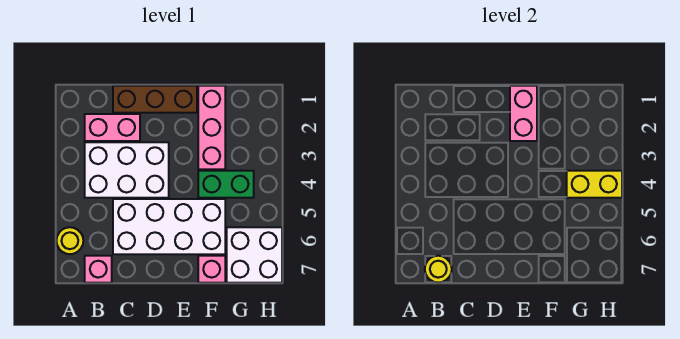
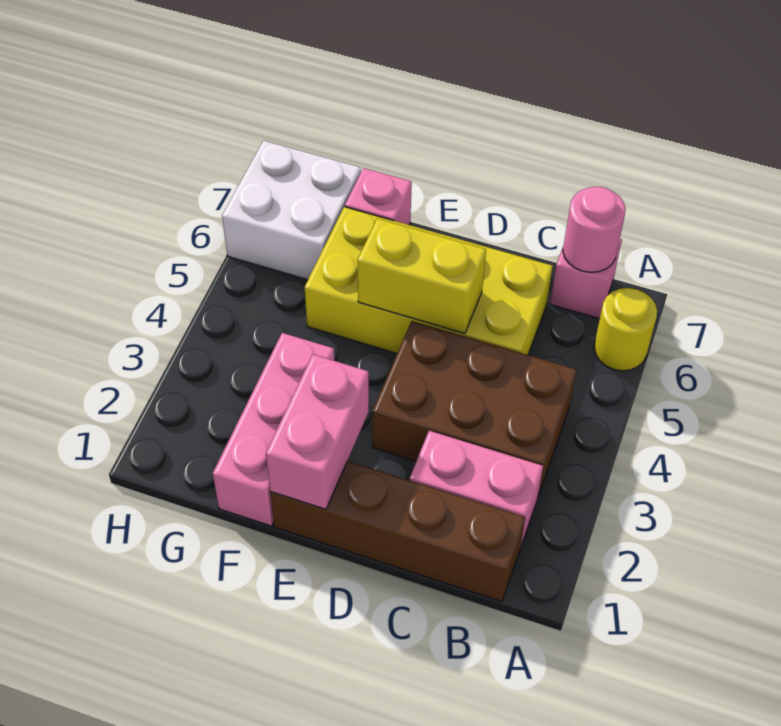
white 2x3 brick [85,142,169,198] -> brown 2x3 brick [373,321,577,499]
yellow 1x1 round brick [425,256,452,283] -> pink 1x1 round brick [563,187,626,272]
brown 1x3 brick [113,86,197,113] -> brown 1x4 brick [270,461,525,602]
white 2x4 brick [113,199,225,254] -> yellow 2x4 brick [305,207,553,355]
green 1x2 brick [198,171,254,198] -> none
yellow 1x2 brick [567,171,622,198] -> yellow 1x2 brick moved to [357,219,486,334]

